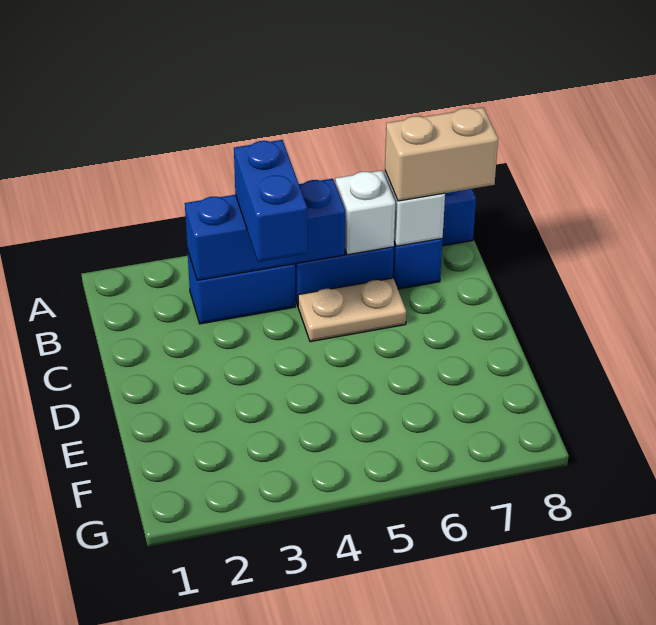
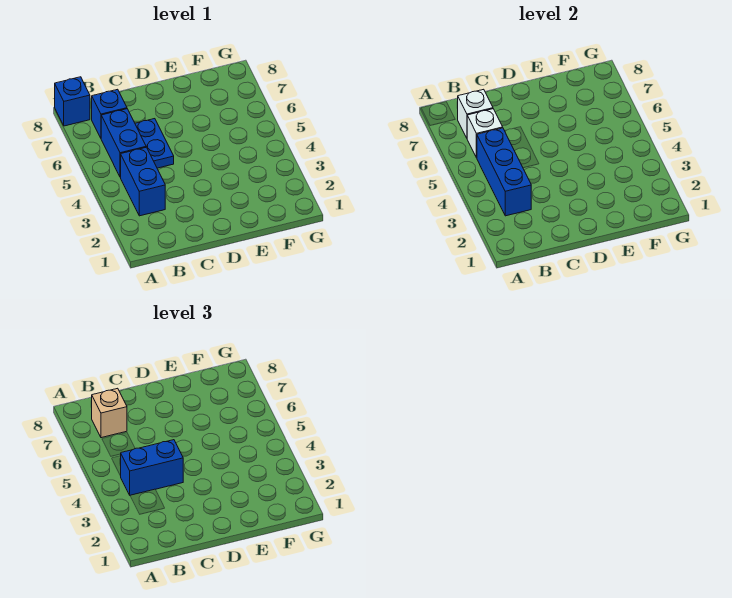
tan 1x2 brick [385,107,498,201] -> tan 1x1 brick [91,388,127,438]
tan 1x2 plate [298,278,406,342] -> blue 1x2 plate [135,119,174,168]

